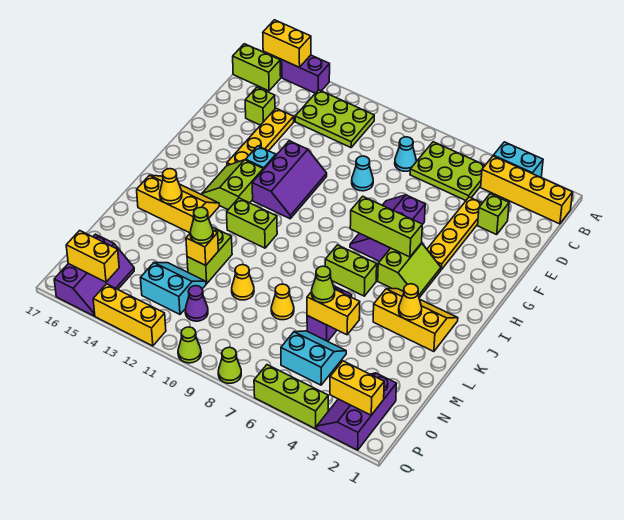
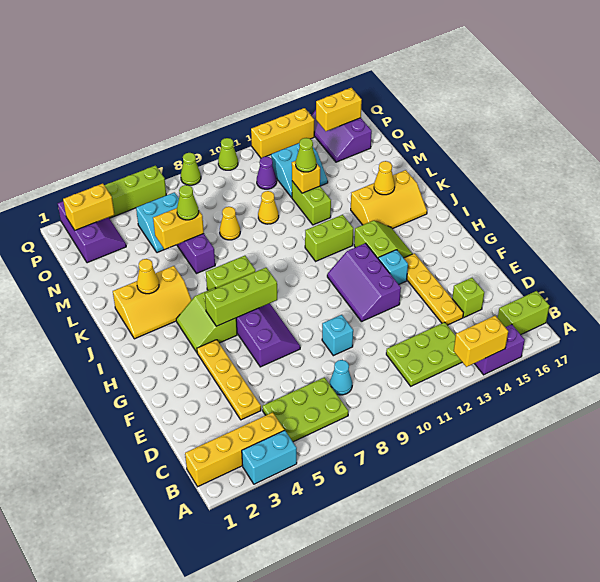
yellow 1x2 brick [263,20,311,67] -> yellow 1x2 brick moved to [454,316,508,367]
lime 1x1 brick [478,194,509,235] -> none
cyan 1x1 cone [352,156,373,191] -> cyan 1x1 brick [322,315,353,356]

